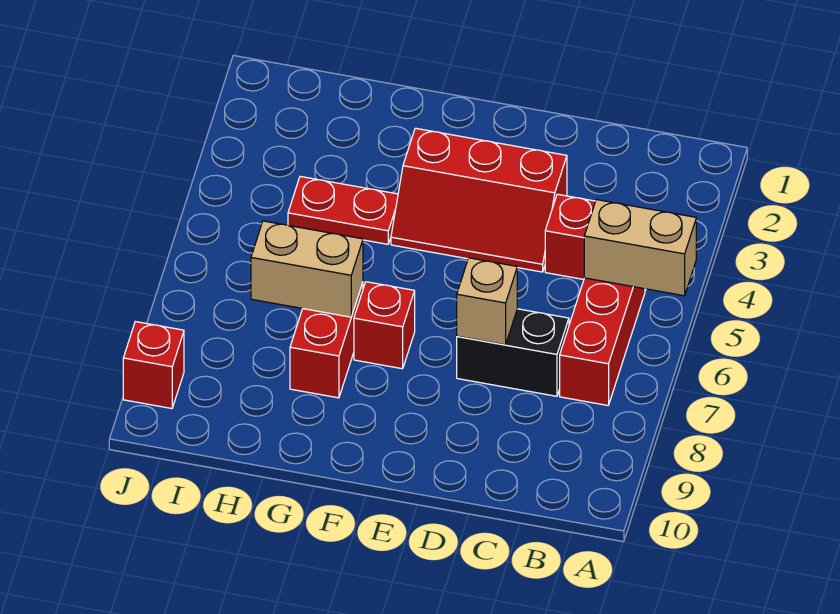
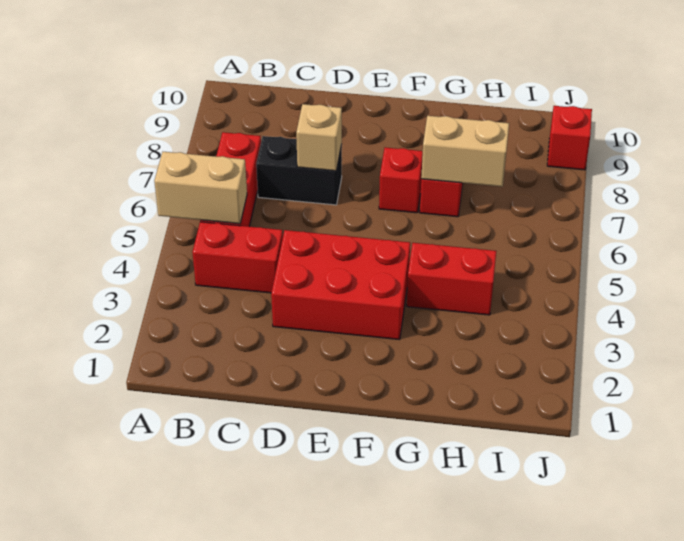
red 2x3 slope [391,128,567,272] -> red 2x3 brick [271,230,410,340]
red 1x2 plate [288,176,398,244] -> red 1x2 brick [407,243,496,315]

